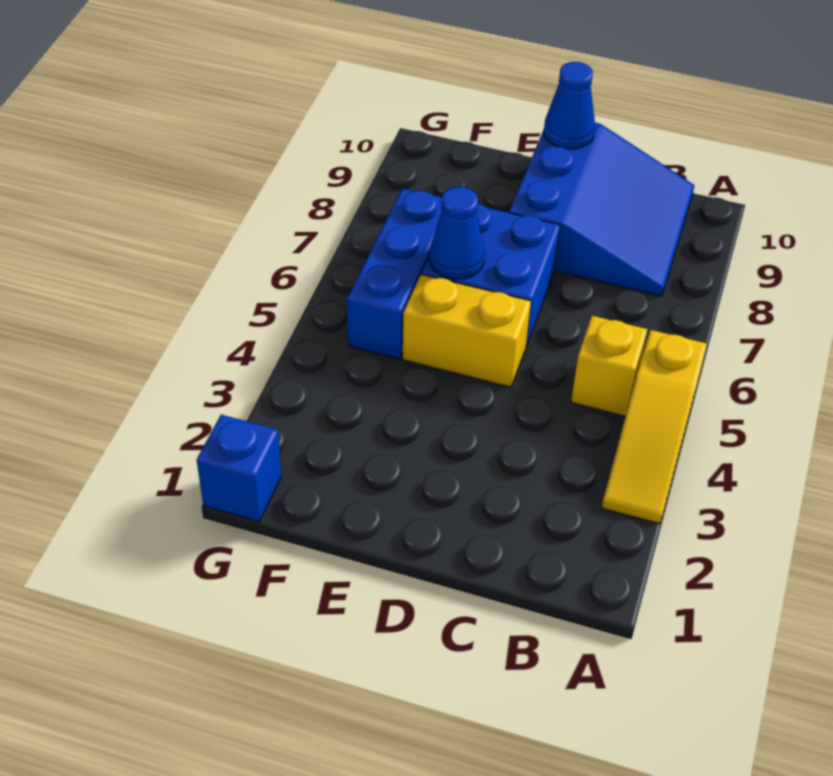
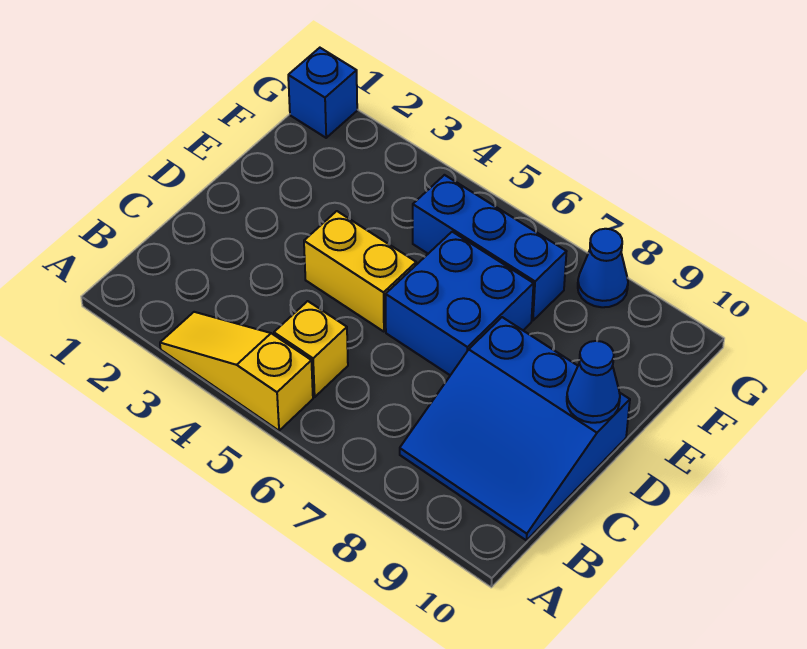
yellow 1x2 brick [403,274,531,387] -> yellow 1x2 brick turned to [304,211,416,332]
blue 1x1 cone [429,187,485,279] -> blue 1x1 cone moved to [578,229,628,307]

